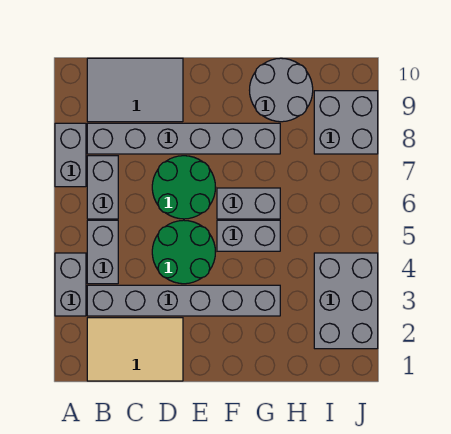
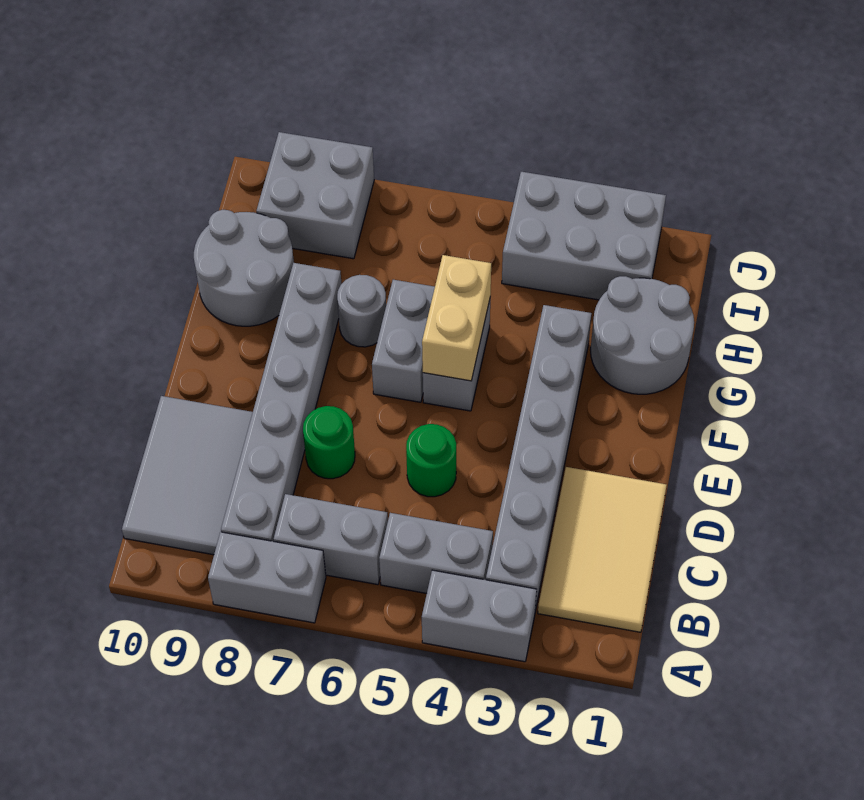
green 2x2 round brick [152,220,215,284] -> green 1x1 round brick [406,424,456,497]
green 2x2 round brick [152,156,216,219] -> green 1x1 round brick [303,406,355,479]
none -> tan 1x2 brick [422,255,491,381]
none -> grey 2x2 round brick [591,276,694,394]
none -> grey 1x1 round brick [337,275,386,347]

